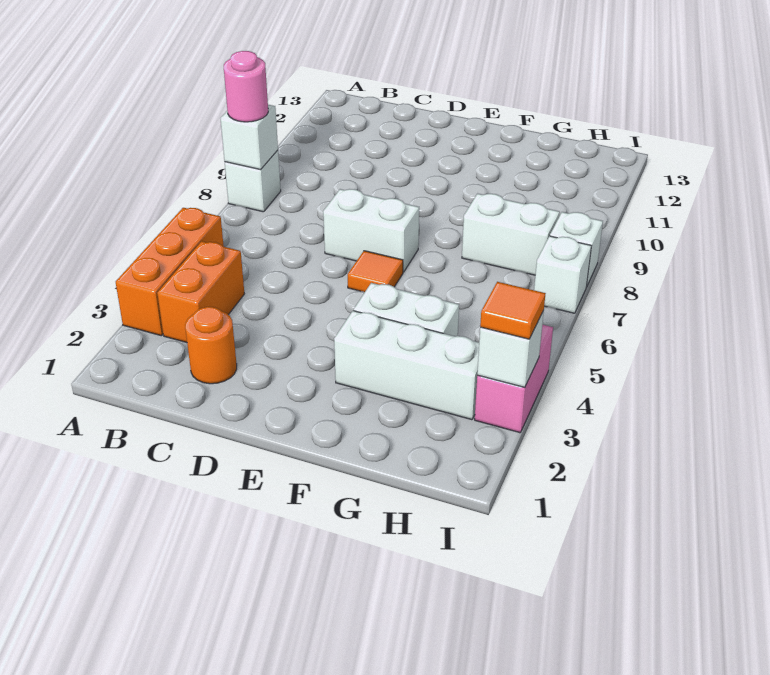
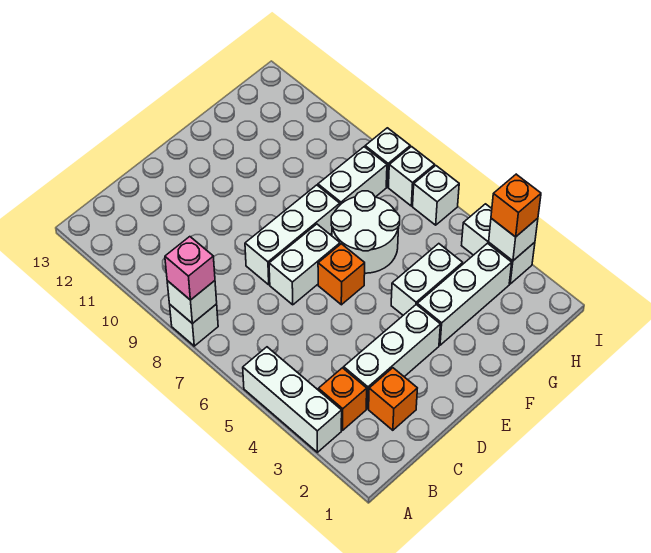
orange 1x3 brick [116,208,224,336] -> white 1x3 brick [243,347,342,452]
pink 1x1 round brick [224,51,268,122] -> pink 1x1 brick [165,237,215,300]
orange 1x2 brick [157,241,244,343] -> orange 1x1 brick [318,368,367,430]
orange 1x1 round brick [185,307,237,384] -> orange 1x1 brick [369,368,417,430]
none -> white 1x3 brick [344,305,441,409]
none -> white 1x3 brick [245,185,340,285]
orange 1x1 tile [348,251,403,292] -> orange 1x1 brick [318,244,365,305]
none -> white 2x2 round brick [331,191,400,273]
pink 1x2 brick [475,325,553,433] -> white 1x2 brick [462,204,535,284]
orange 1x1 tile [480,282,546,339] -> orange 1x1 brick [491,174,541,237]
none -> white 1x1 brick [413,166,459,225]

